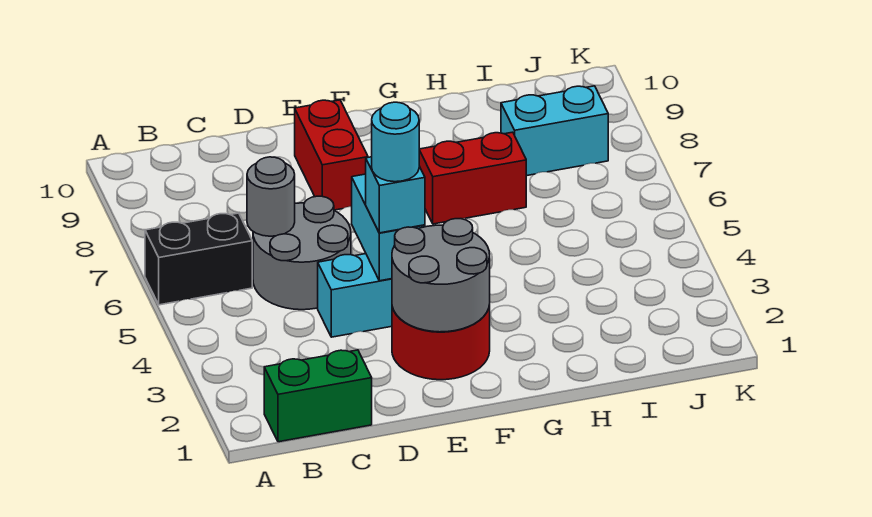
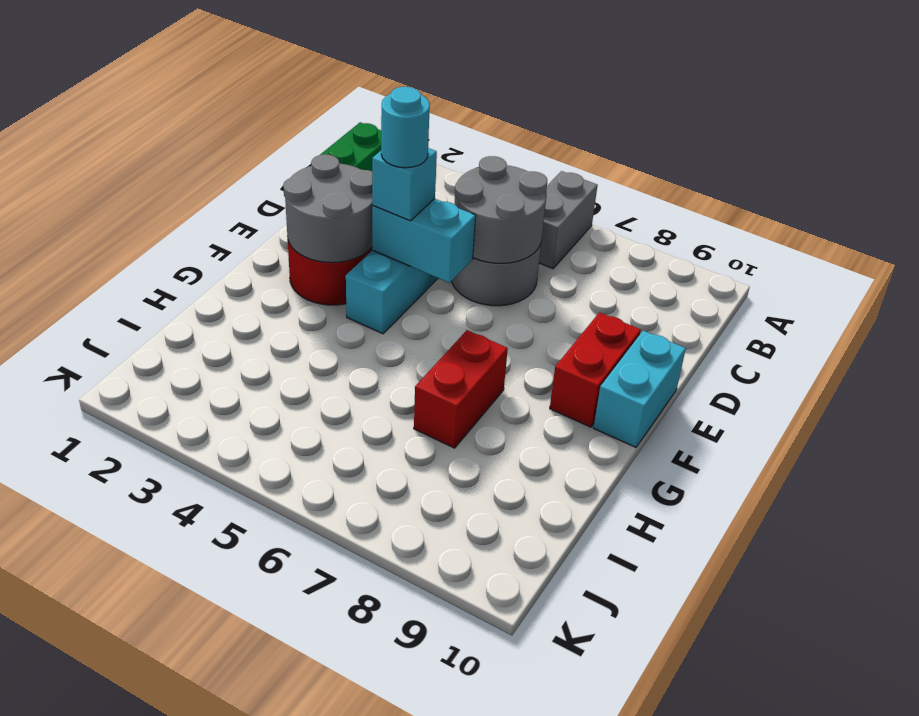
black 1x2 brick [145,213,252,305] -> grey 1x2 brick [539,171,598,269]
grey 1x1 round brick [247,157,295,236] -> grey 2x2 round brick [455,156,547,263]
red 1x2 brick [295,100,368,210] -> red 1x2 brick turned to [550,312,641,427]
cyan 1x2 brick [501,86,608,176] -> cyan 1x2 brick moved to [594,331,686,447]

